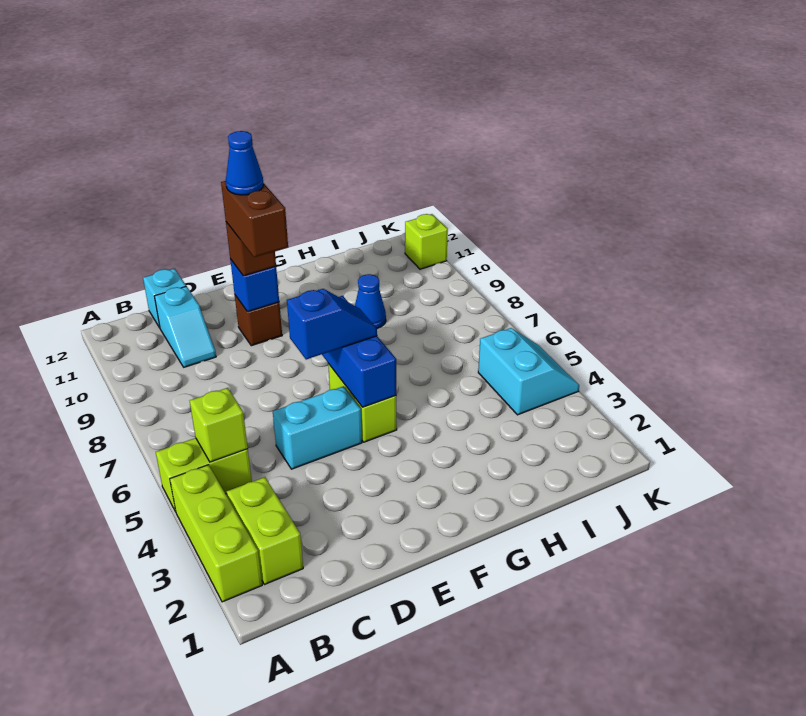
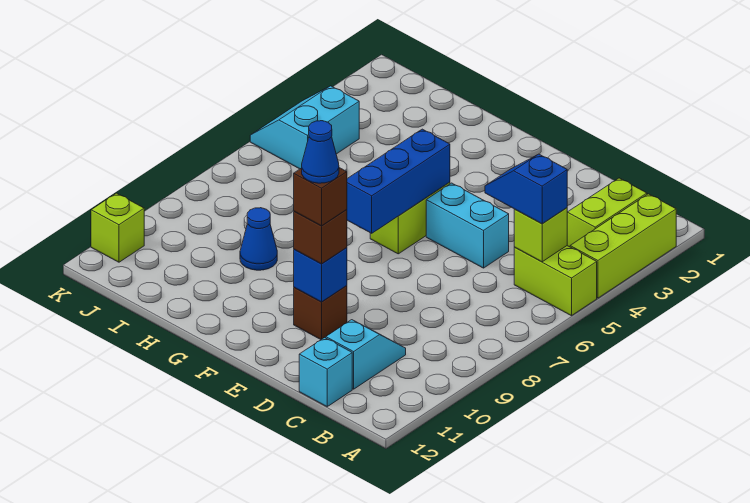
blue 1x2 slope [287,289,377,360] -> blue 1x2 slope moved to [485,154,567,224]
brown 1x2 brick [221,181,288,257] -> brown 1x1 brick [294,168,347,226]

